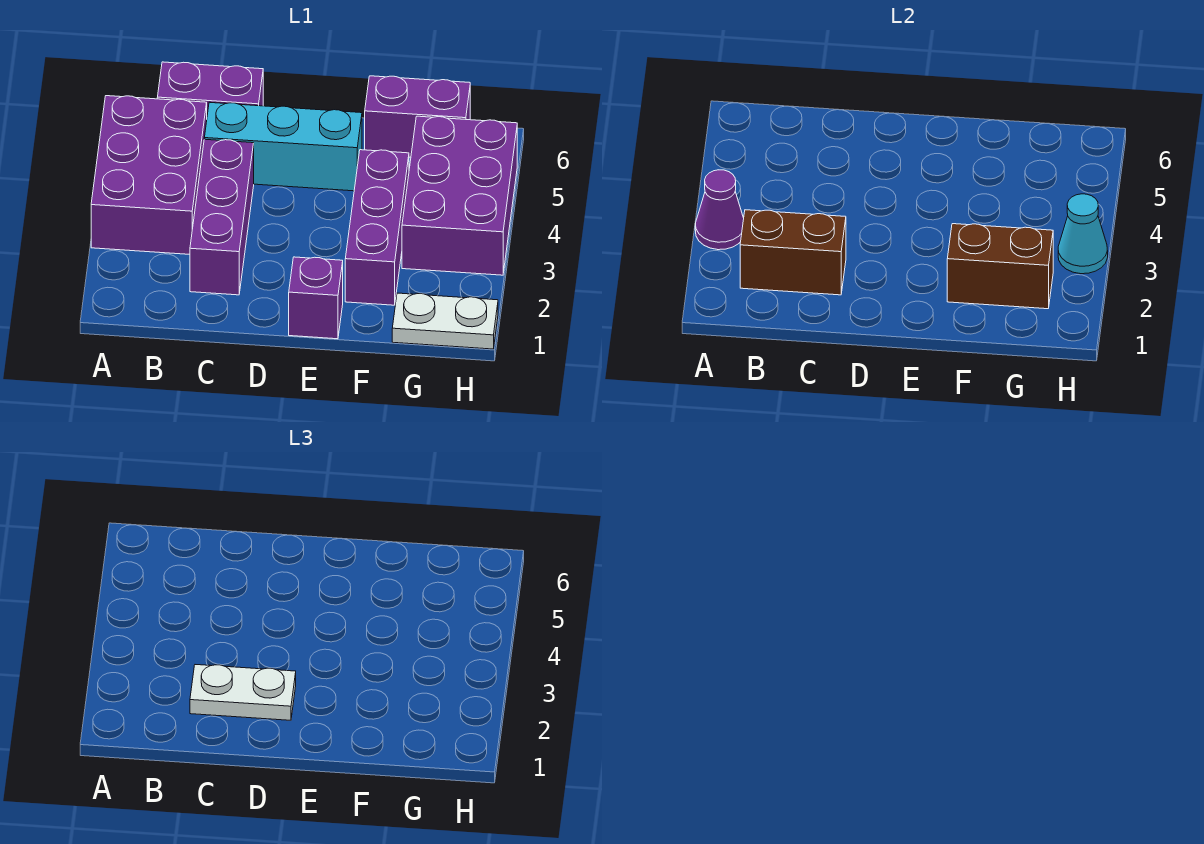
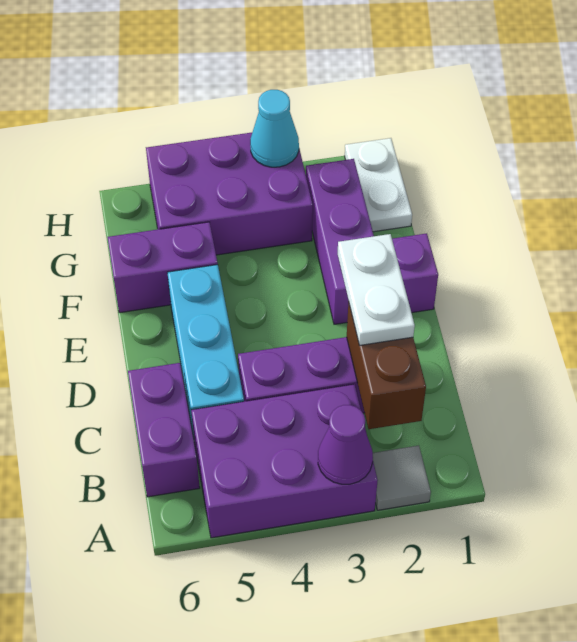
none -> grey 1x1 tile [373,445,431,510]
purple 1x3 brick [345,150,409,305] -> purple 1x3 brick turned to [306,159,374,324]
brown 1x2 brick [947,224,1053,309] -> none
purple 1x2 brick [365,76,470,157] -> purple 1x2 brick turned to [108,222,218,313]

